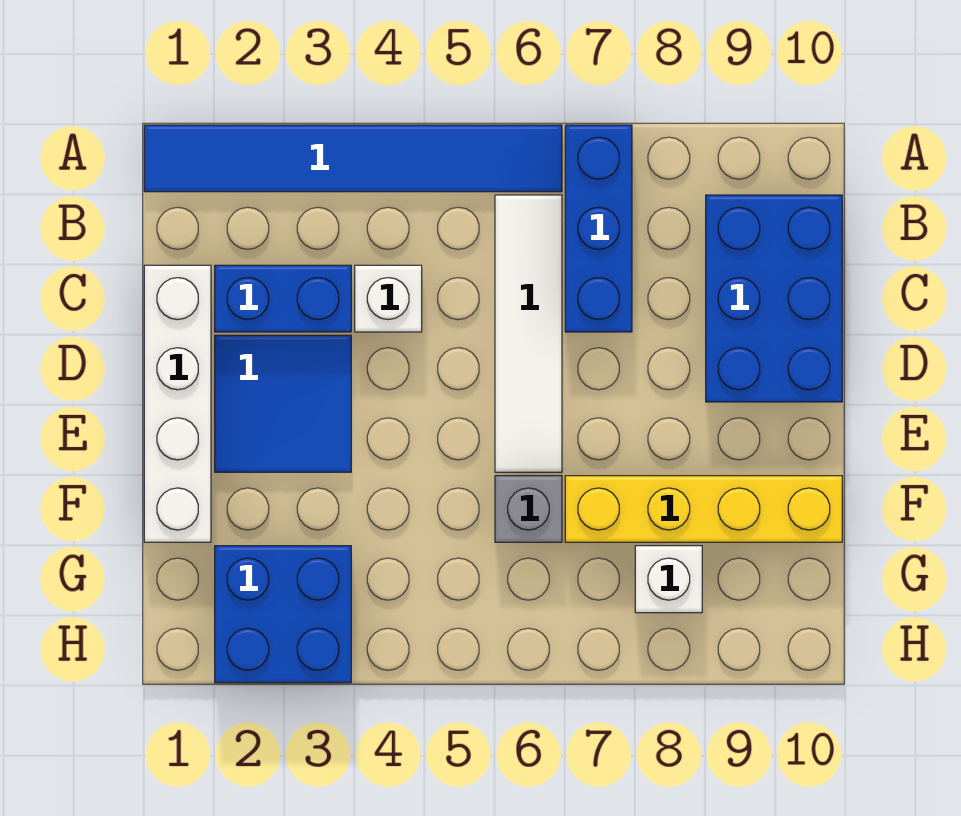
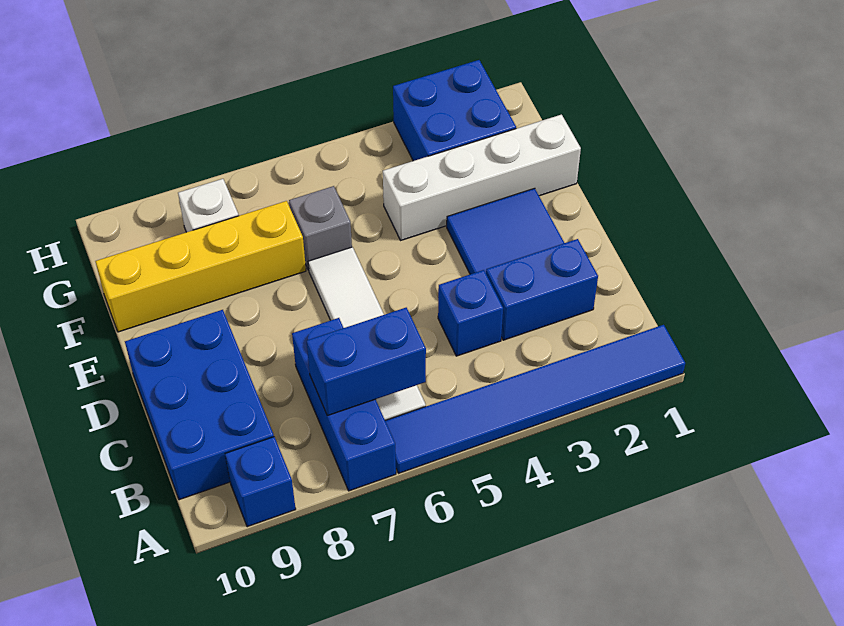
none -> blue 1x1 brick [225,437,296,527]
none -> blue 1x2 brick [307,308,426,416]
white 1x4 brick [144,265,211,542] -> white 1x4 brick turned to [383,115,581,240]
white 1x1 brick [355,265,422,332] -> blue 1x1 brick [438,270,503,356]

